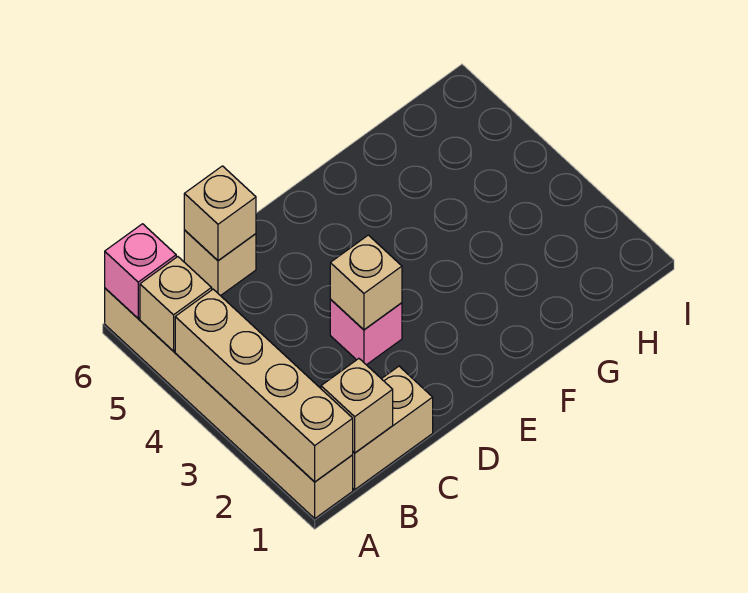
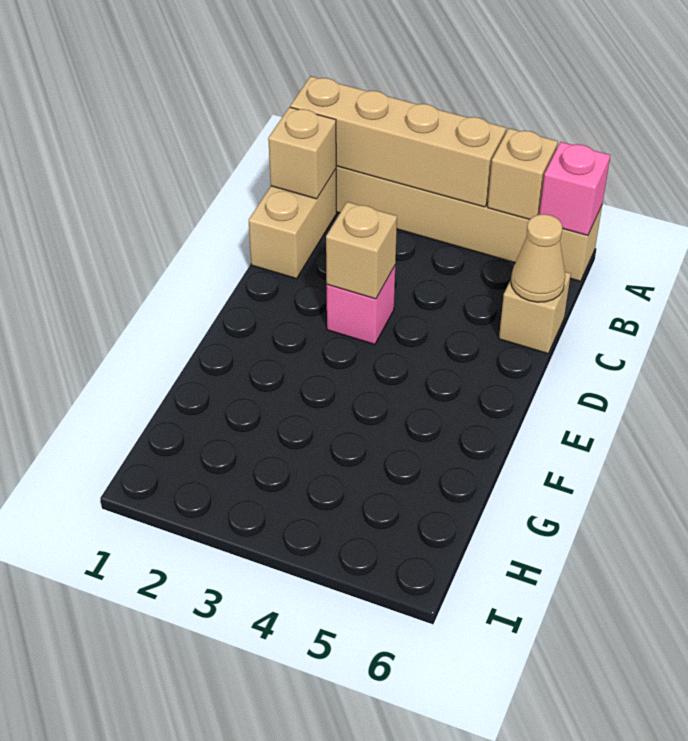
tan 1x1 brick [184,166,256,260] -> tan 1x1 cone [511,214,565,302]

